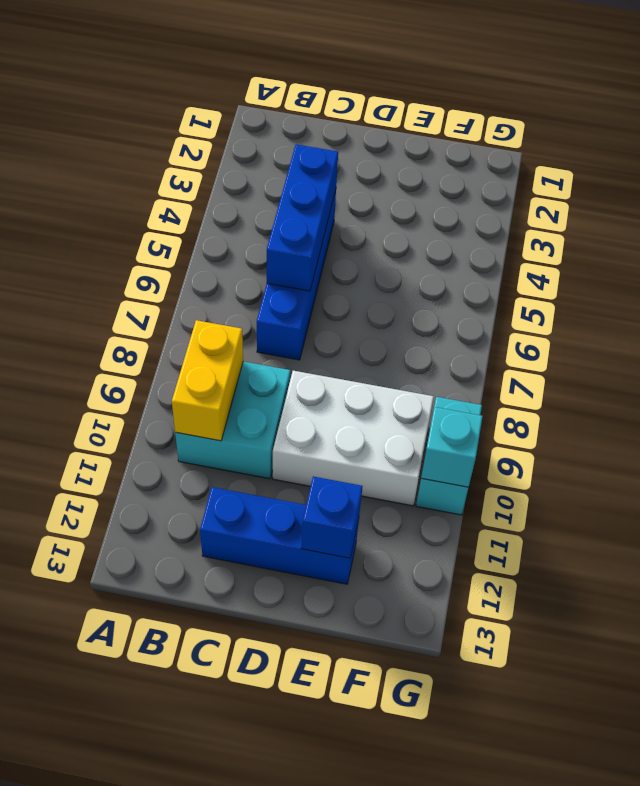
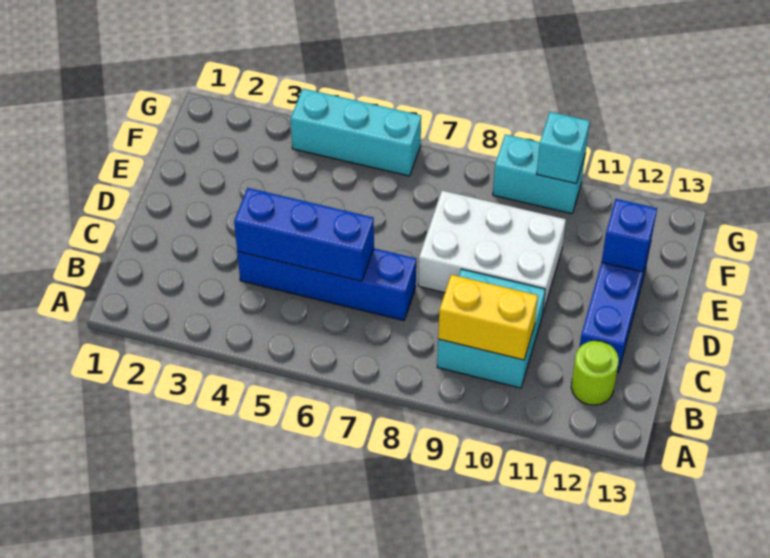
none -> lime 1x1 round brick [571,341,619,405]
white 2x3 brick [273,371,434,506] -> white 2x3 brick turned to [418,191,566,316]
none -> cyan 1x3 brick [291,89,421,176]

